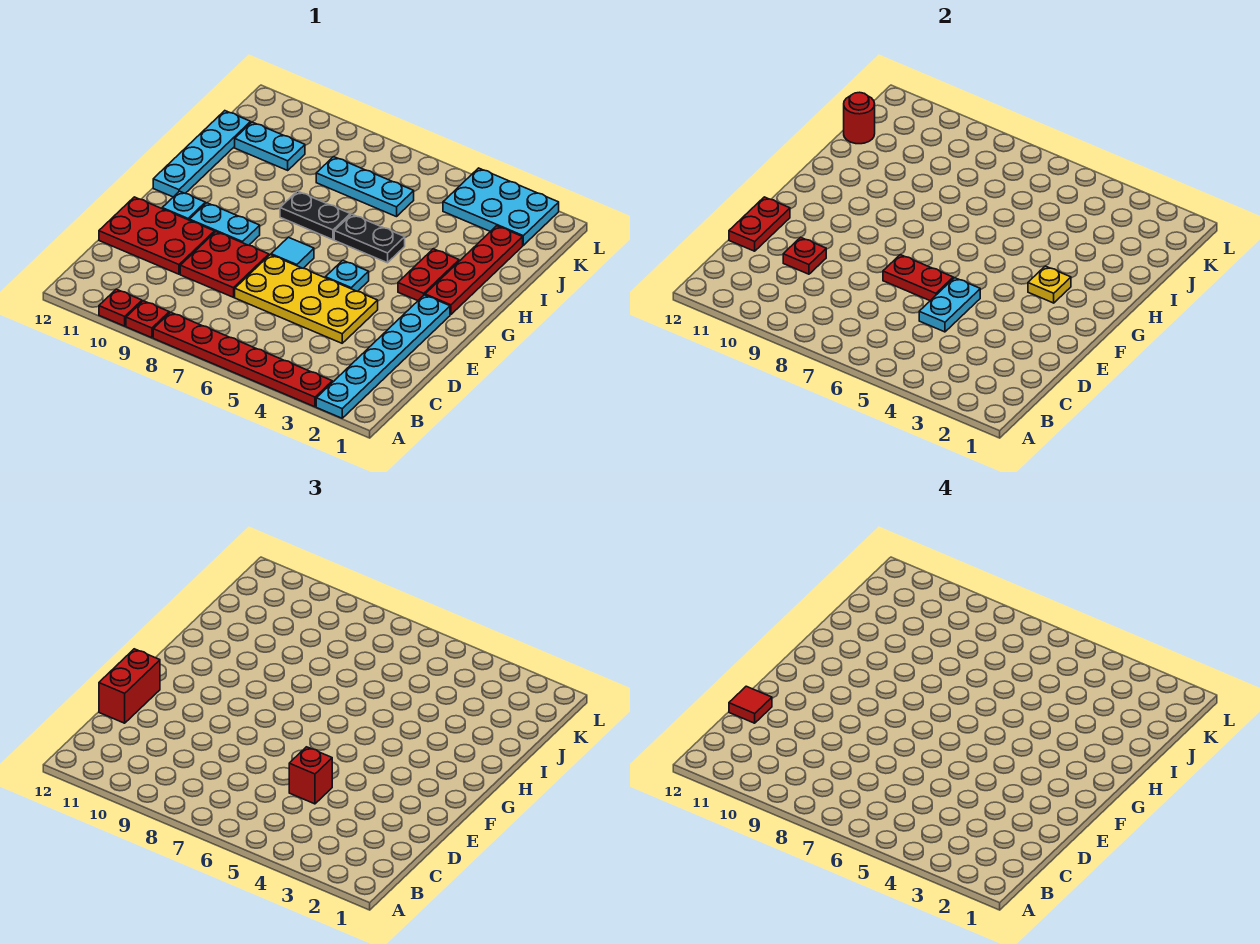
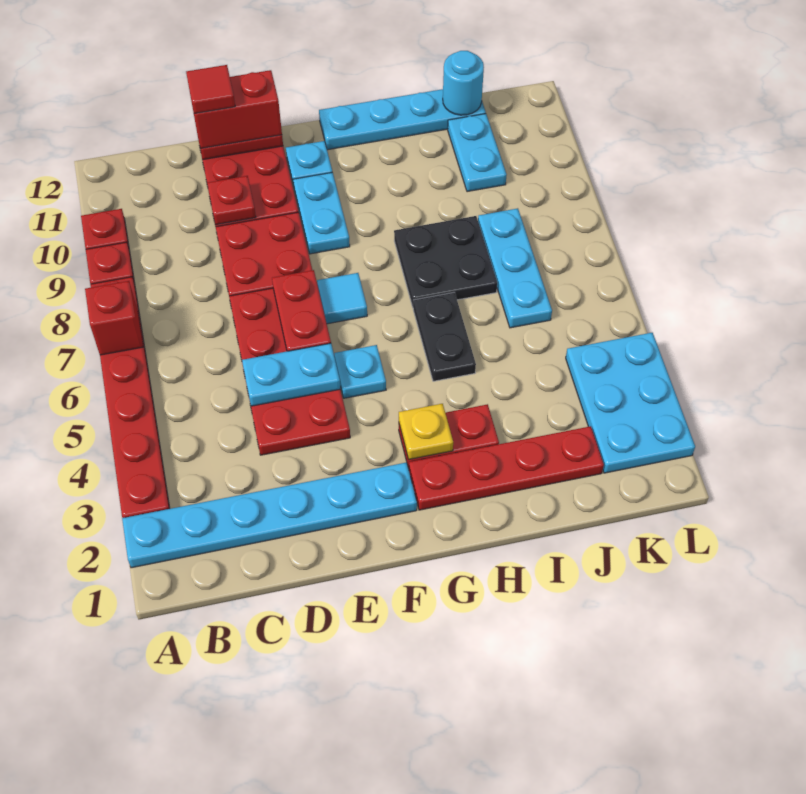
yellow 2x4 plate [235,255,378,343] -> red 2x4 plate [229,288,350,455]
red 1x1 brick [289,747,332,804] -> red 1x1 brick moved to [85,281,143,355]
black 1x2 plate [280,191,350,240] -> black 2x2 plate [394,216,497,307]
red 1x1 round brick [844,92,875,144] -> cyan 1x1 round brick [443,51,484,115]

